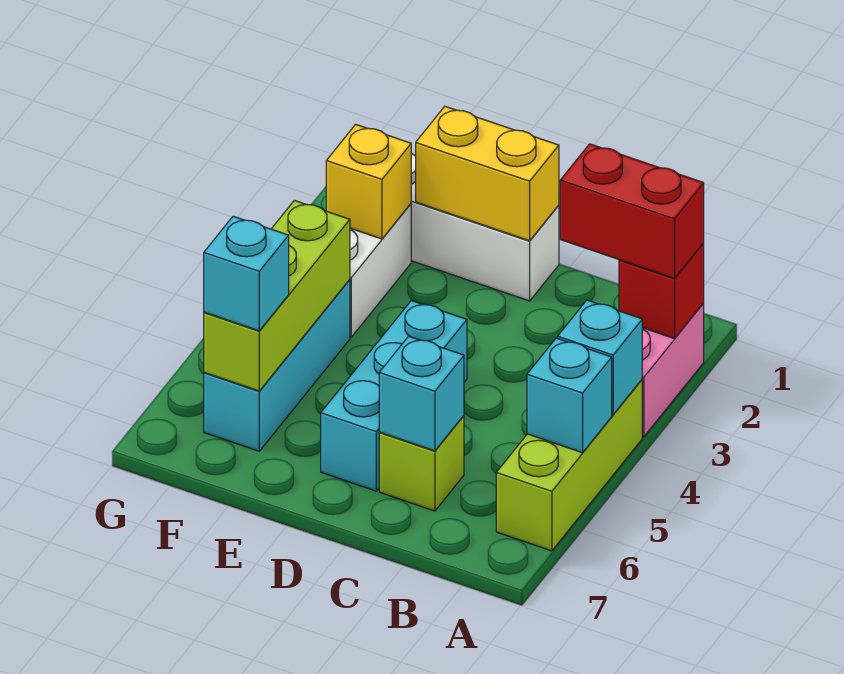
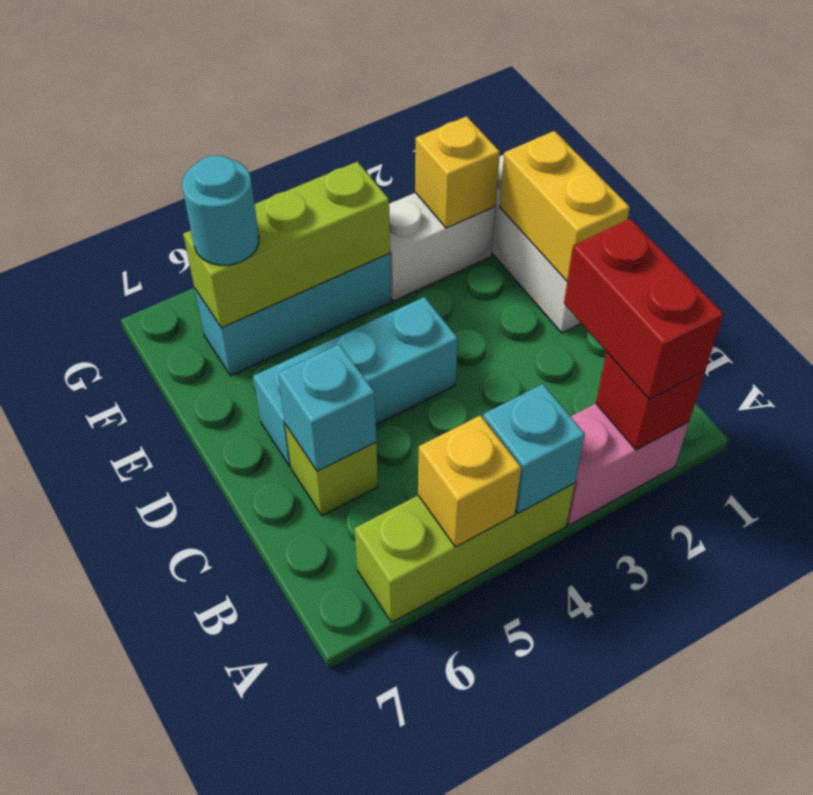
cyan 1x1 brick [527,338,612,453] -> yellow 1x1 brick [418,415,521,547]
cyan 1x1 brick [204,216,289,331] -> cyan 1x1 round brick [182,156,259,265]

